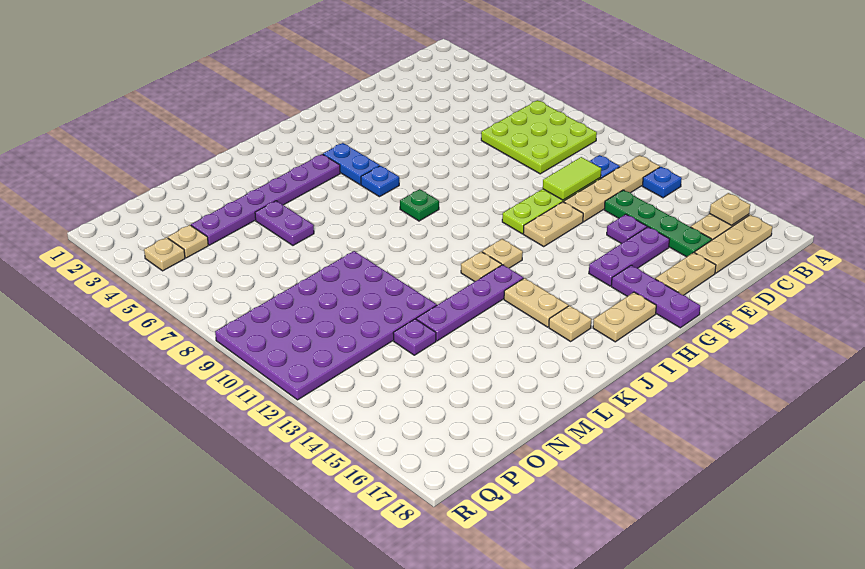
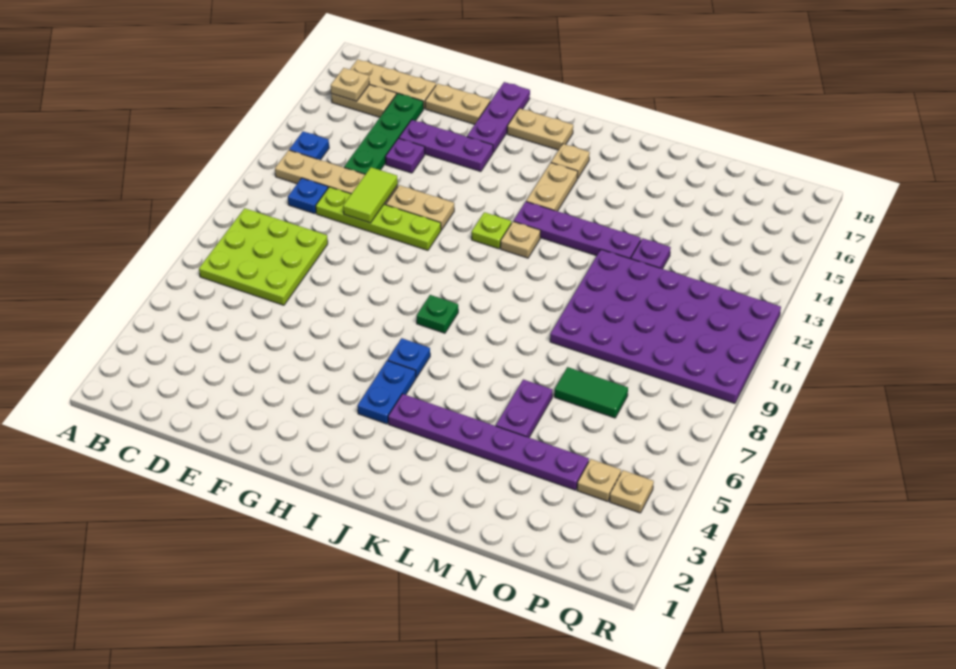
lime 1x2 tile [543,157,601,200] -> lime 1x2 tile turned to [343,167,398,223]
tan 1x1 plate [482,239,523,268] -> lime 1x1 plate [472,212,512,249]
none -> green 1x2 tile [554,367,628,418]

